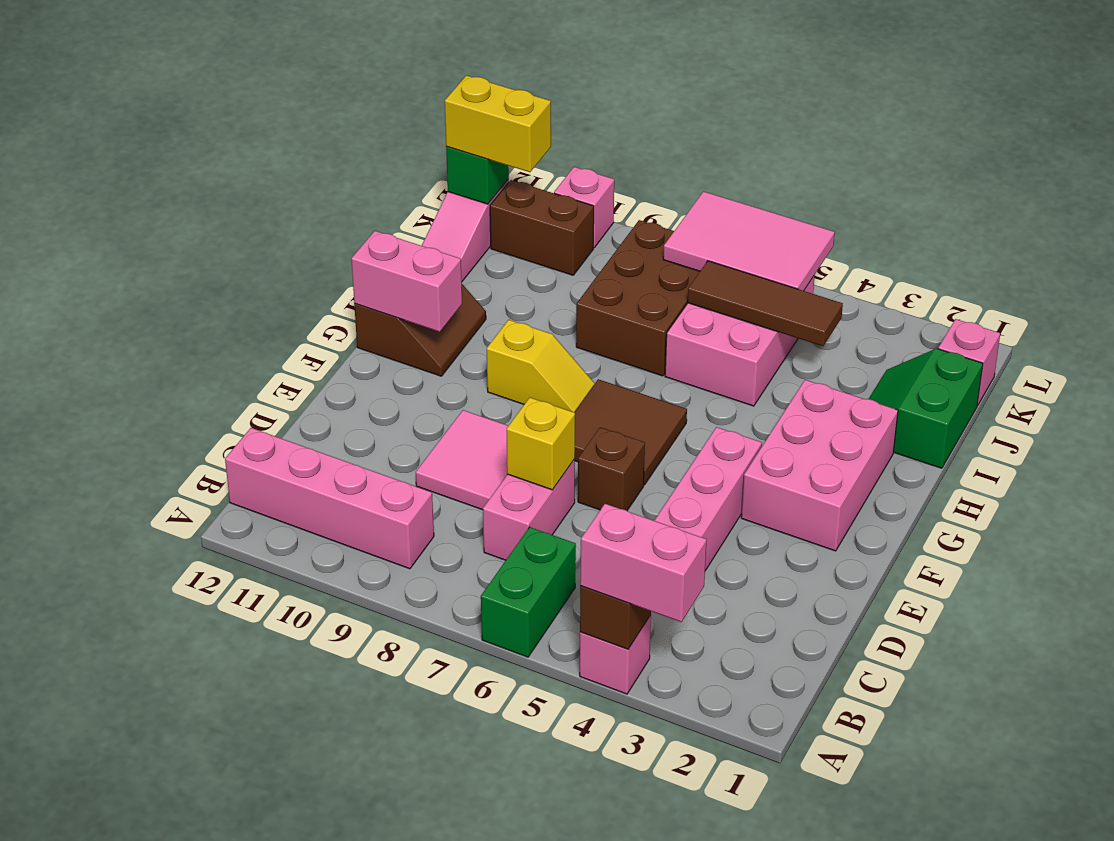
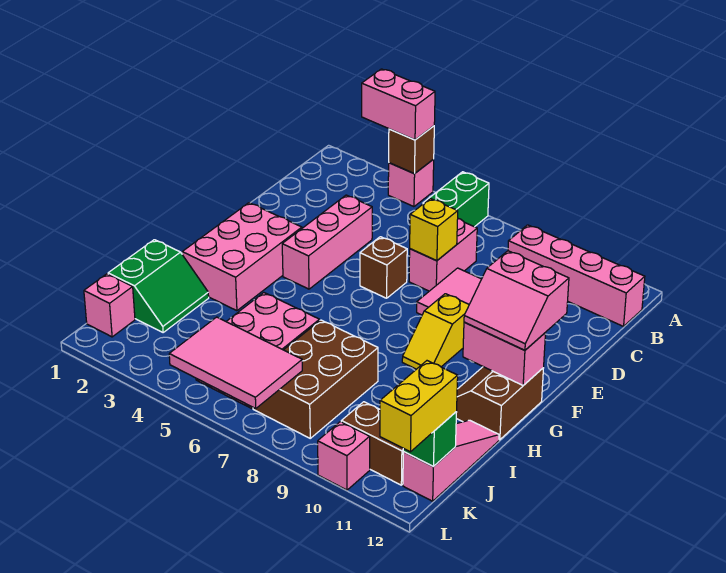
brown 2x2 tile [574,379,687,485] -> none
none -> pink 2x2 slope [464,251,569,350]
yellow 1x2 slope [487,320,595,412] -> yellow 1x2 slope turned to [402,294,469,369]
brown 1x3 tile [688,261,843,346] -> none
yellow 1x2 brick [445,75,551,172] -> yellow 1x2 brick turned to [380,361,458,452]

